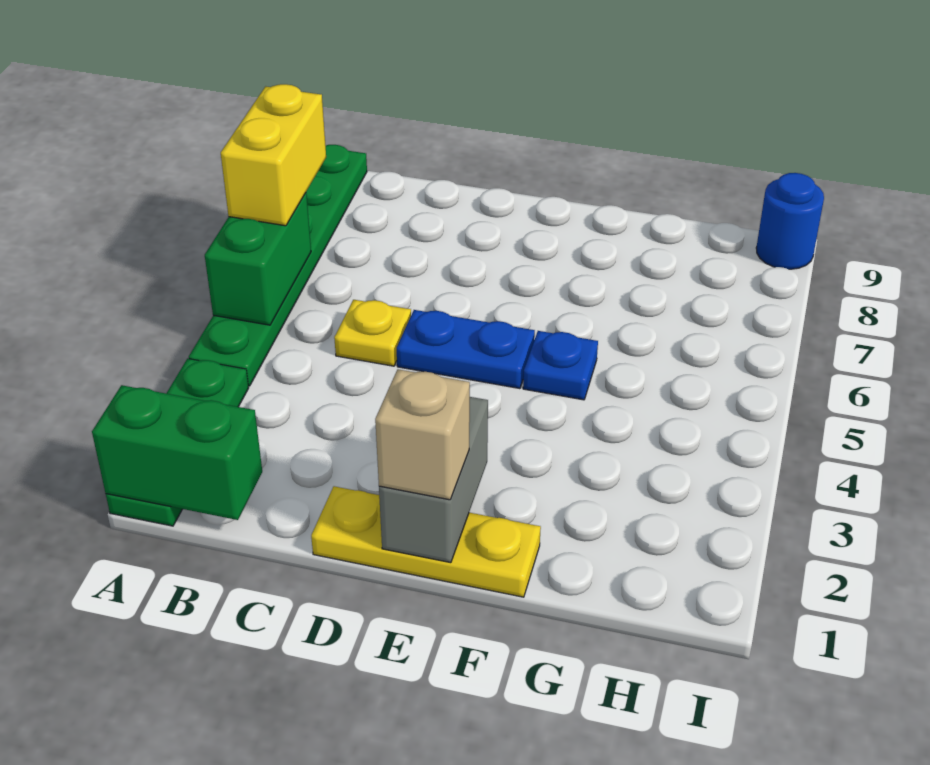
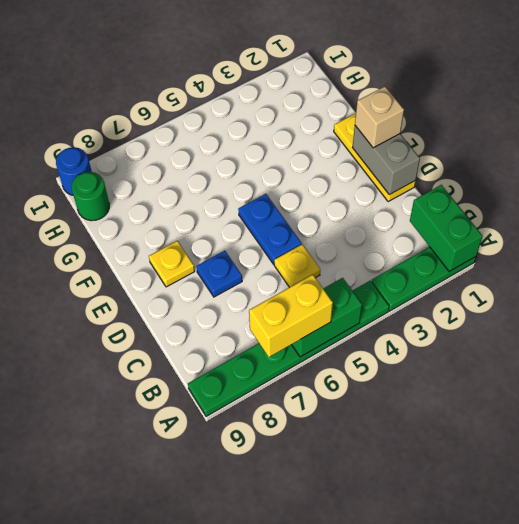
grey 1x2 brick [379,397,488,563] -> grey 1x2 brick turned to [352,126,420,195]
none -> yellow 1x1 plate [149,241,195,287]
blue 1x1 plate [523,331,598,400] -> blue 1x1 plate moved to [196,251,242,297]
none -> green 1x1 round brick [72,172,109,221]

